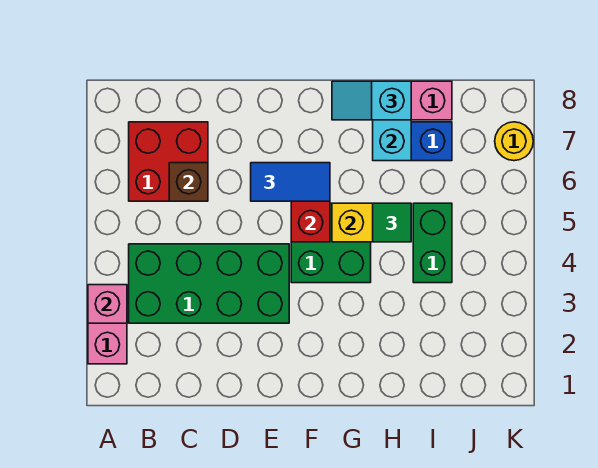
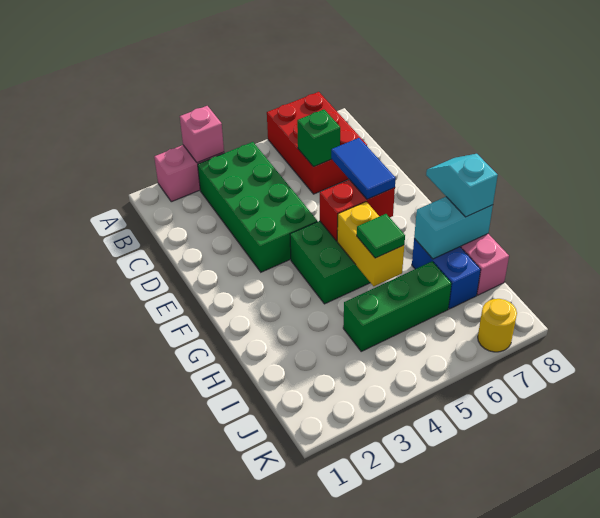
red 2x2 brick [129,122,208,201] -> red 2x3 brick [267,92,367,194]
brown 1x1 brick [169,163,208,201] -> green 1x1 brick [297,109,340,167]
green 1x2 brick [413,203,452,283] -> green 1x3 brick [343,261,452,351]

